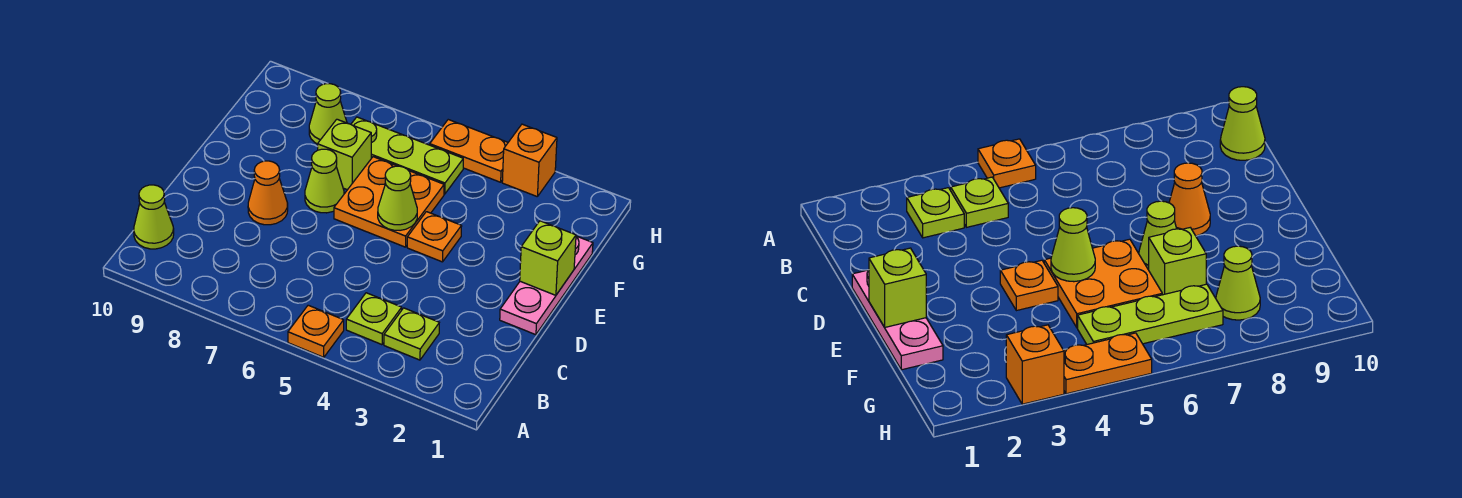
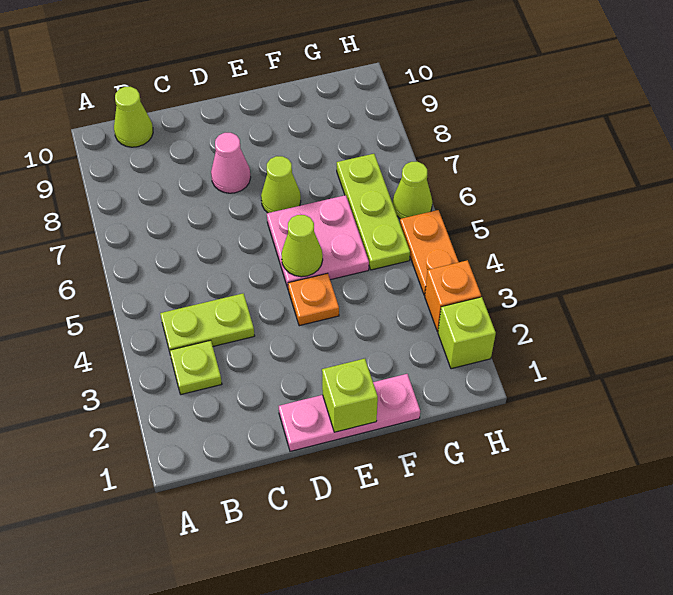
orange 1x1 plate [288,305,344,357] -> none
lime 1x1 plate [346,293,402,345] -> lime 1x2 plate [160,293,255,350]
orange 1x1 cone [248,161,288,225] -> pink 1x1 cone [211,133,251,193]
orange 2x2 plate [334,157,444,247] -> pink 2x2 plate [267,195,369,288]
lime 1x1 brick [317,119,371,190] -> lime 1x1 brick moved to [438,297,496,369]
lime 1x1 cone [309,84,347,144] -> lime 1x1 cone moved to [393,162,432,219]

